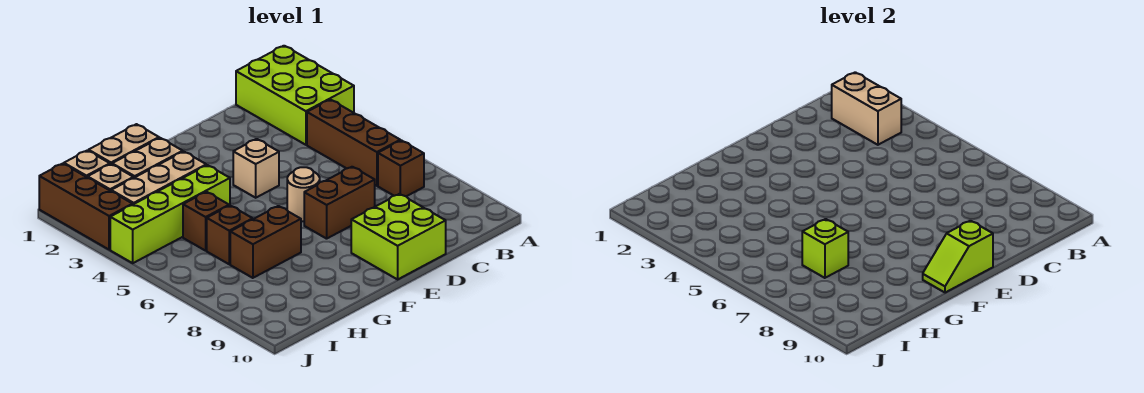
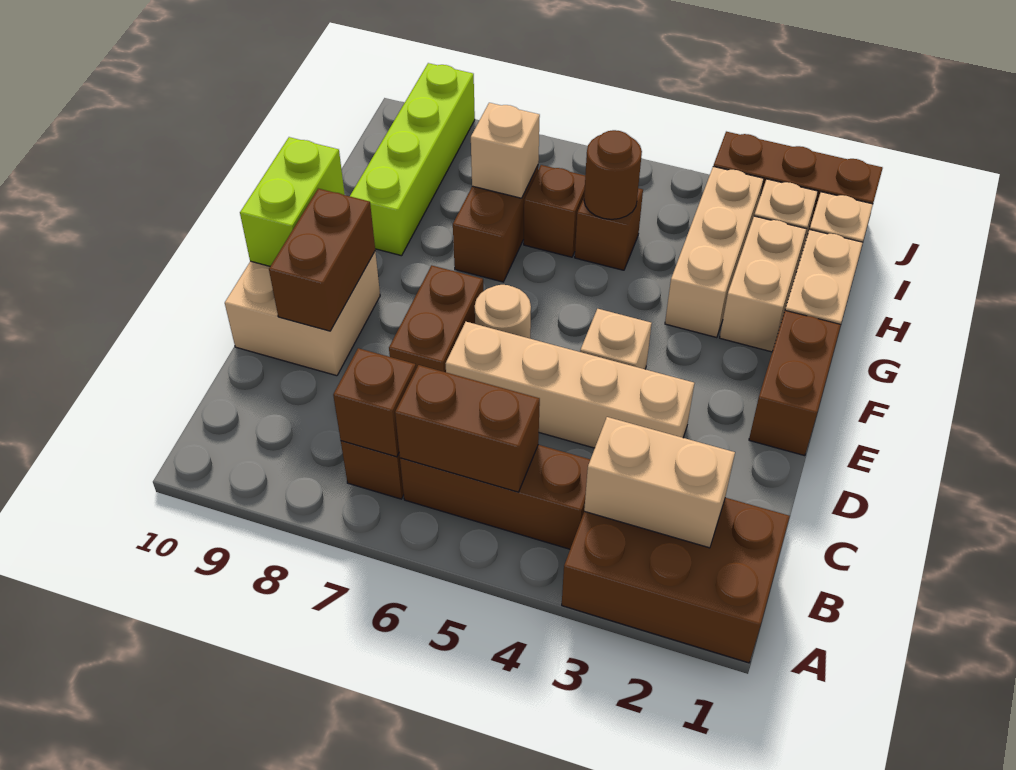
lime 2x3 brick [236,46,354,145] -> brown 2x3 brick [562,498,790,663]
none -> brown 1x2 brick [395,365,540,492]
none -> brown 1x1 brick [333,348,416,457]
none -> tan 1x4 brick [445,322,694,448]
lime 2x2 brick [351,194,446,279] -> tan 2x2 brick [225,252,380,376]
none -> brown 1x2 brick [269,189,375,331]
none -> brown 1x2 brick [749,311,841,456]
lime 1x2 slope [923,221,993,293] -> lime 1x2 brick [240,137,345,266]
lime 1x4 brick [110,165,230,263] -> lime 1x4 brick moved to [350,63,475,256]
none -> brown 1x1 round brick [584,130,642,219]
lime 1x1 brick [802,219,848,278] -> tan 1x1 brick [471,103,540,198]

